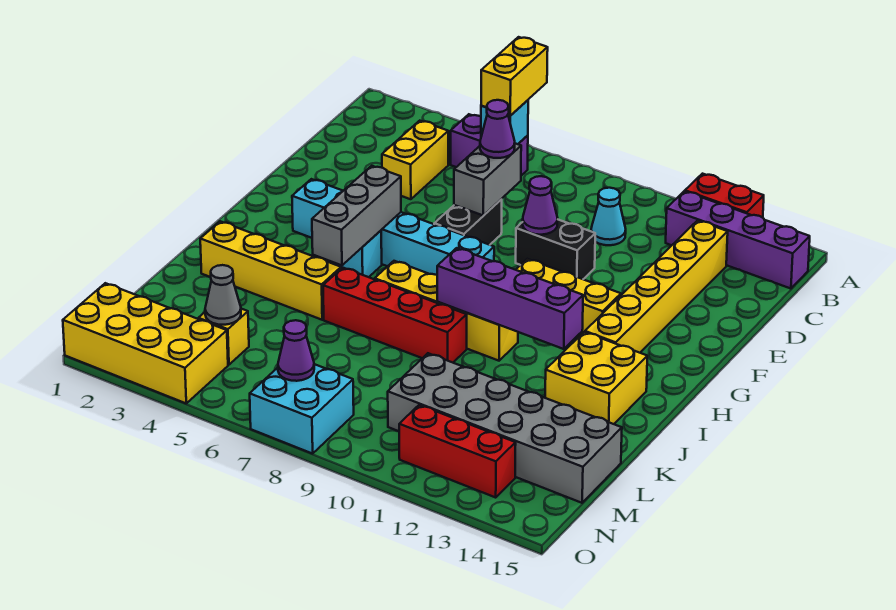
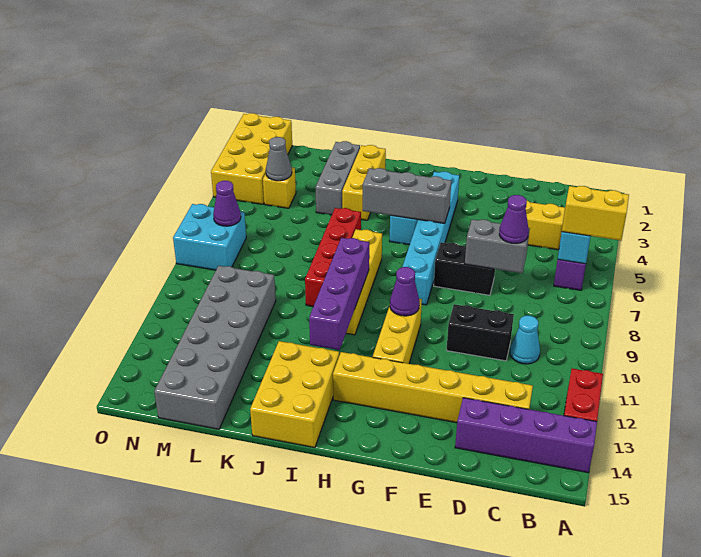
purple 1x4 brick [666,191,810,289] -> purple 1x4 brick turned to [455,398,597,473]
black 1x2 brick [516,219,595,279] -> black 1x2 brick turned to [447,304,514,361]
purple 1x1 cone [523,176,558,235] -> purple 1x1 cone moved to [390,267,419,316]
yellow 2x2 brick [545,332,647,424] -> yellow 2x3 brick [250,341,339,448]
yellow 1x4 brick [200,221,341,320] -> yellow 1x3 brick [342,145,386,220]
none -> grey 1x3 brick [315,141,360,215]
red 1x3 brick [399,405,516,497] -> none

